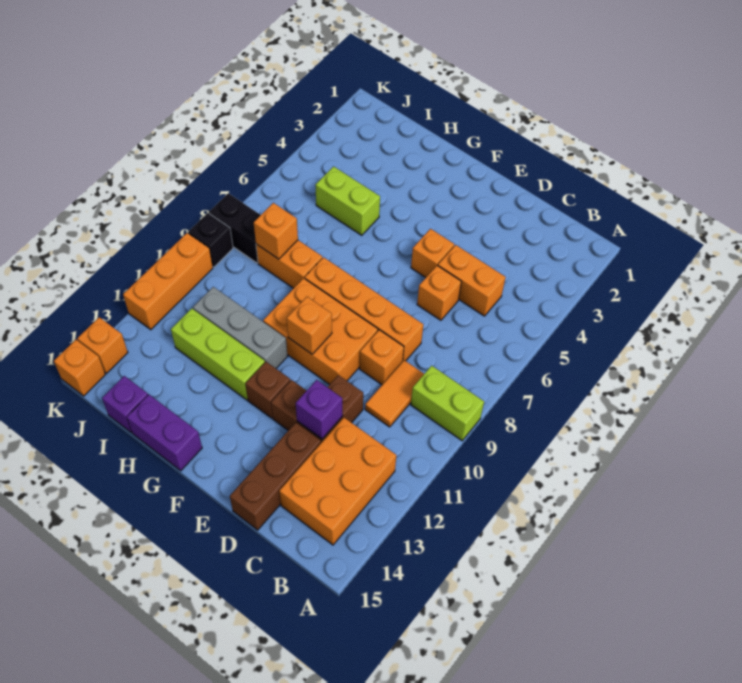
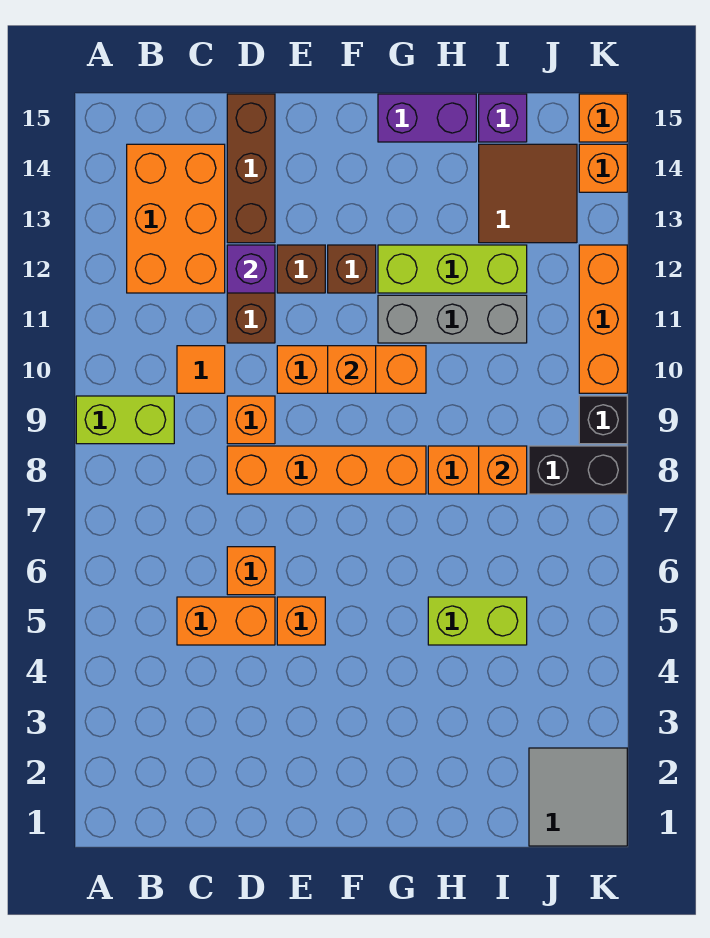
orange 1x2 tile [365,360,424,427] -> orange 1x1 tile [177,346,225,393]
orange 2x3 brick [263,278,378,385] -> orange 1x3 brick [277,346,426,393]
none -> brown 2x2 tile [479,144,577,243]
none -> grey 2x2 tile [529,748,627,846]

